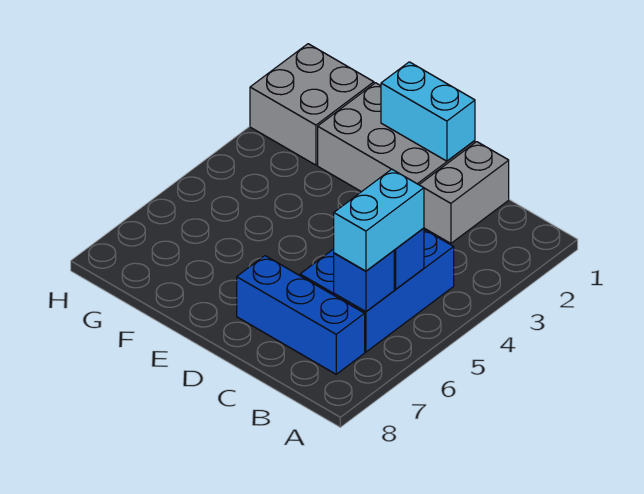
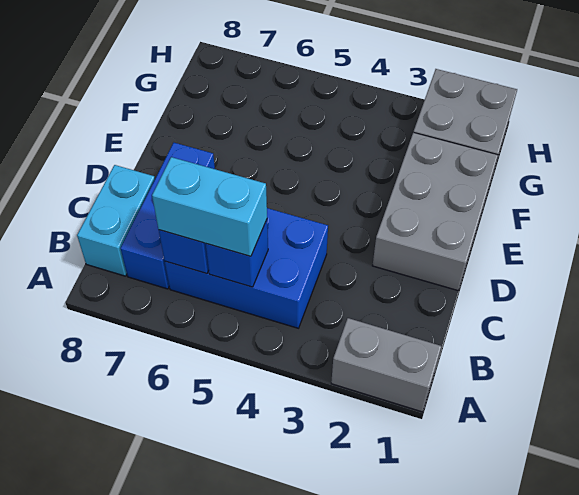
grey 1x2 brick [419,142,509,243] -> grey 1x2 brick moved to [331,318,441,412]
cyan 1x2 brick [381,62,475,161] -> cyan 1x2 brick moved to [77,165,155,276]

